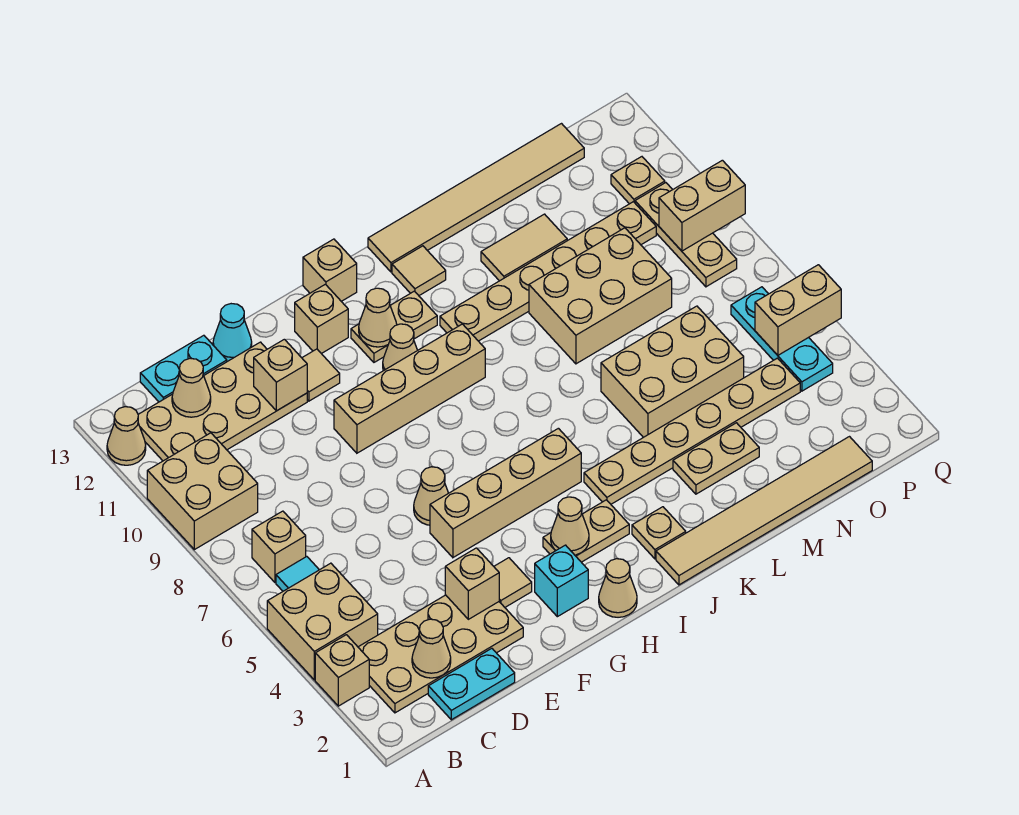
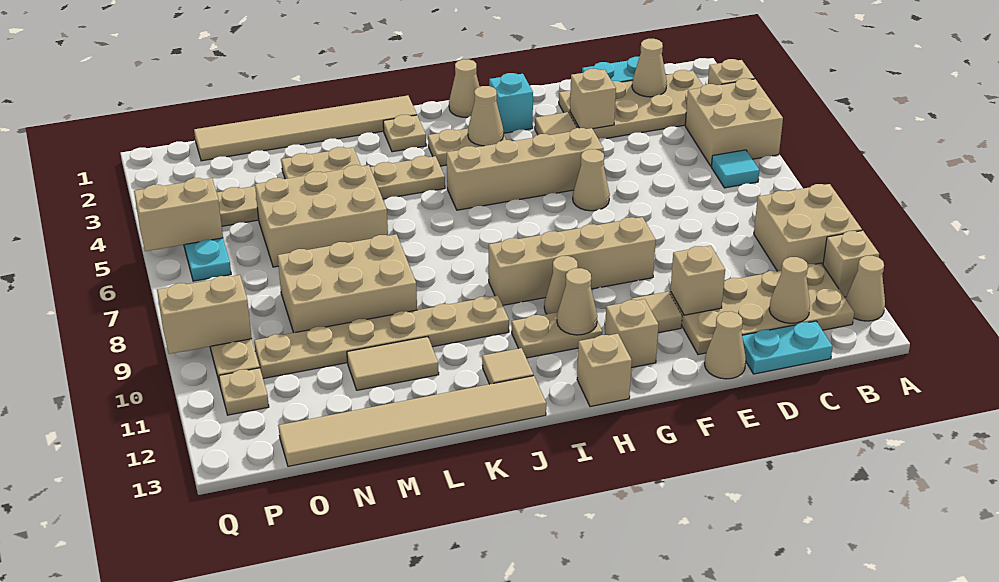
tan 1x1 brick [252,511,306,582] -> tan 1x1 brick moved to [823,230,879,297]
cyan 1x1 cone [213,304,252,362] -> tan 1x1 cone [705,311,746,379]

